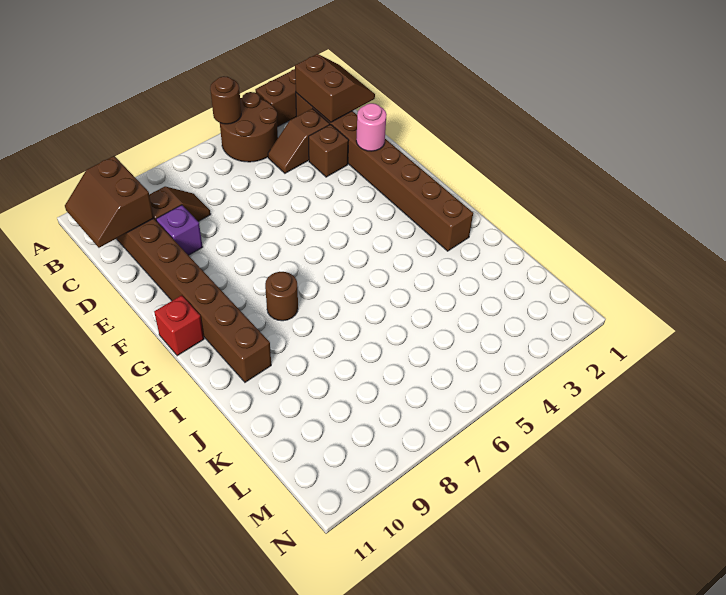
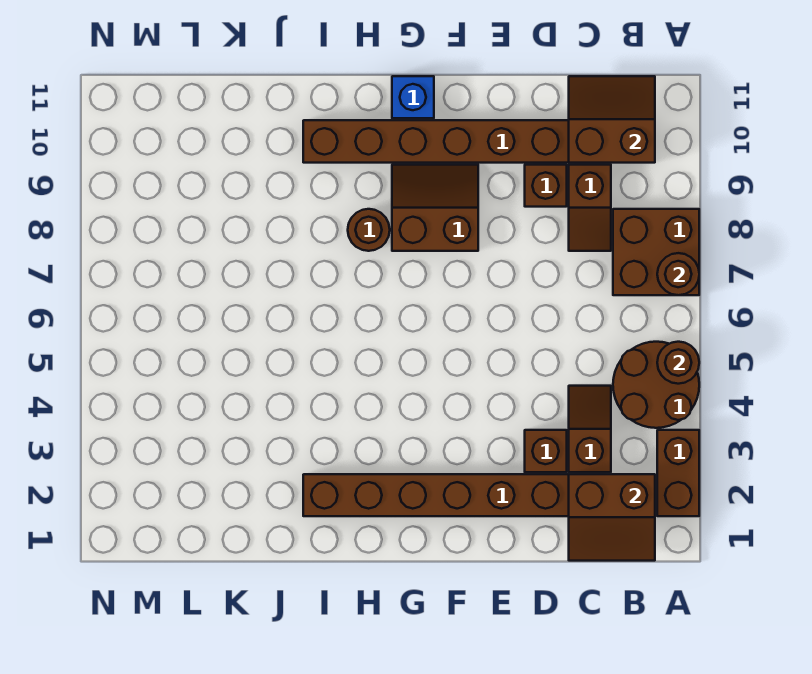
none -> brown 2x2 brick [613,209,699,295]
none -> brown 1x1 round brick [657,253,699,295]
purple 1x1 brick [156,205,203,255] -> brown 1x1 brick [525,165,567,207]
pink 1x1 round brick [356,103,387,151] -> none
none -> brown 2x2 slope [392,165,478,251]
red 1x1 brick [154,295,204,356] -> blue 1x1 brick [392,76,434,118]

